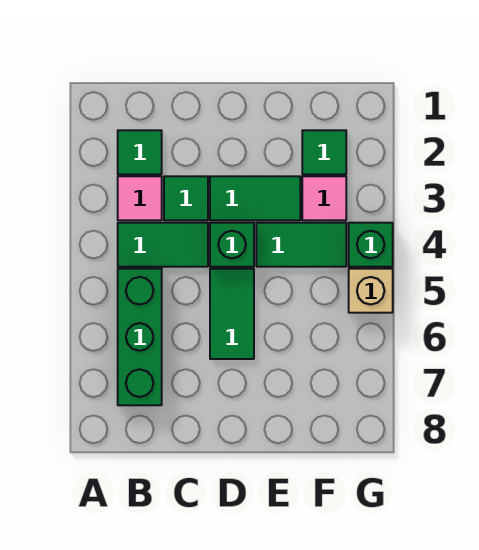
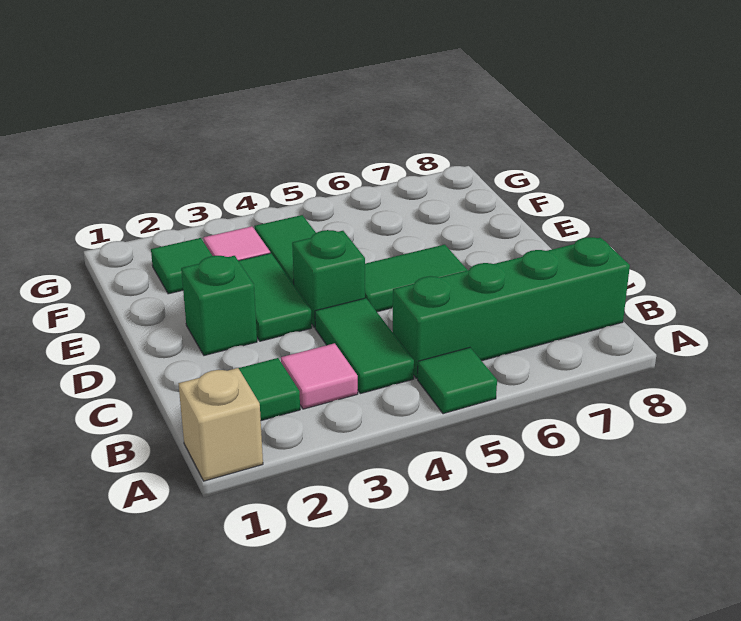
green 1x3 brick [118,269,162,405] -> green 1x4 brick [393,237,630,378]
green 1x1 tile [164,176,208,220] -> green 1x1 tile moved to [418,348,497,414]
green 1x1 brick [349,223,393,267] -> green 1x1 brick moved to [181,256,257,355]
tan 1x1 brick [349,269,393,313] -> tan 1x1 brick moved to [179,368,263,481]

